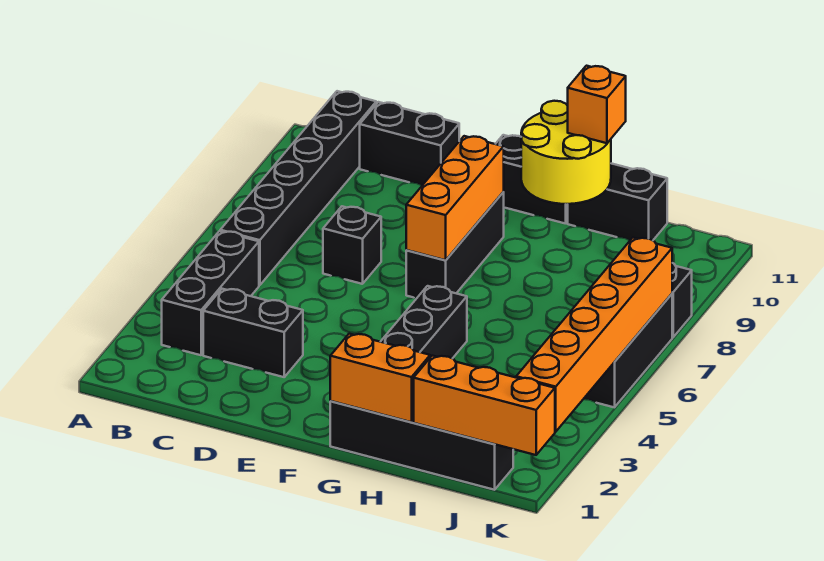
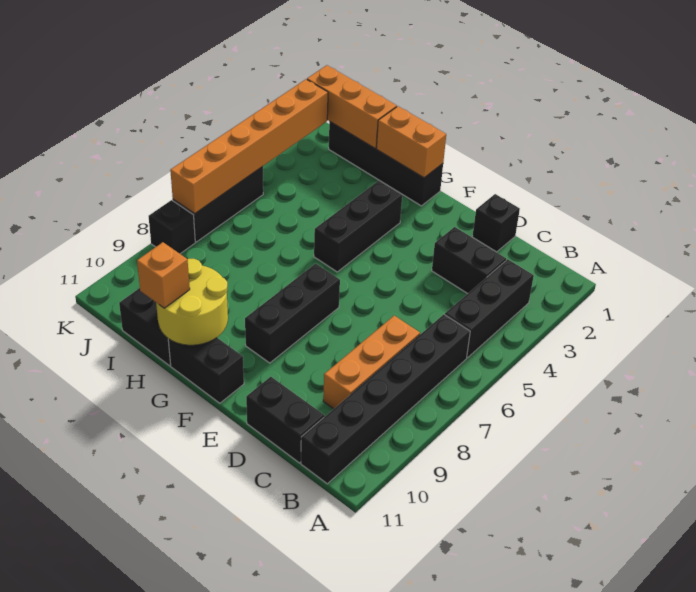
black 1x1 brick [323,206,381,284] -> black 1x1 brick moved to [472,194,520,252]
orange 1x3 brick [406,136,504,260] -> orange 1x3 brick moved to [323,316,420,409]

